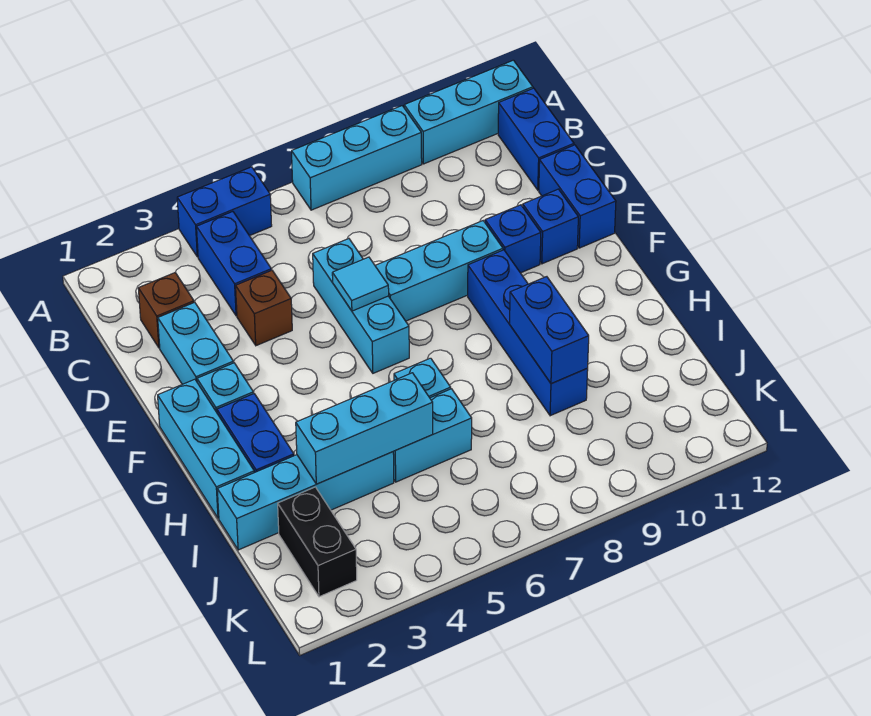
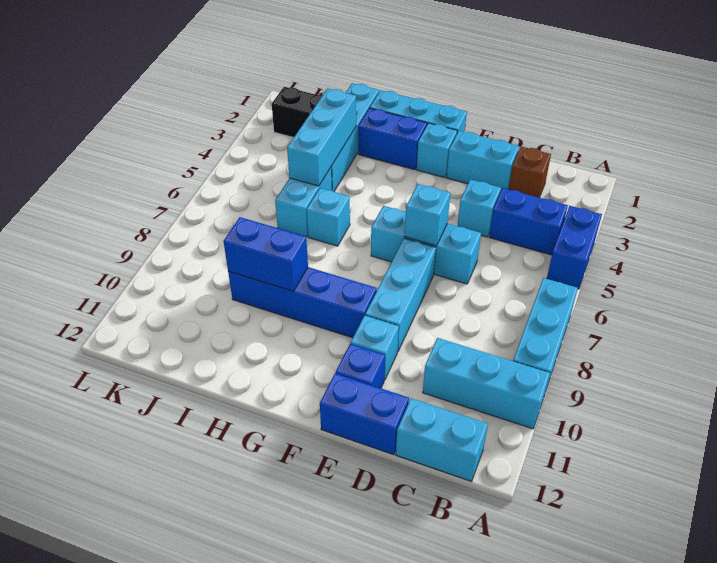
cyan 1x3 brick [404,60,533,164] -> cyan 1x3 brick turned to [423,338,550,429]
blue 1x2 brick [498,88,574,190] -> cyan 1x2 brick [396,398,488,481]
brown 1x1 brick [236,270,292,346] -> cyan 1x1 brick [458,179,501,237]
cyan 1x1 tile [332,257,389,311] -> cyan 1x1 brick [405,184,450,246]
blue 1x1 brick [485,205,541,273] -> cyan 1x1 brick [351,315,399,380]

